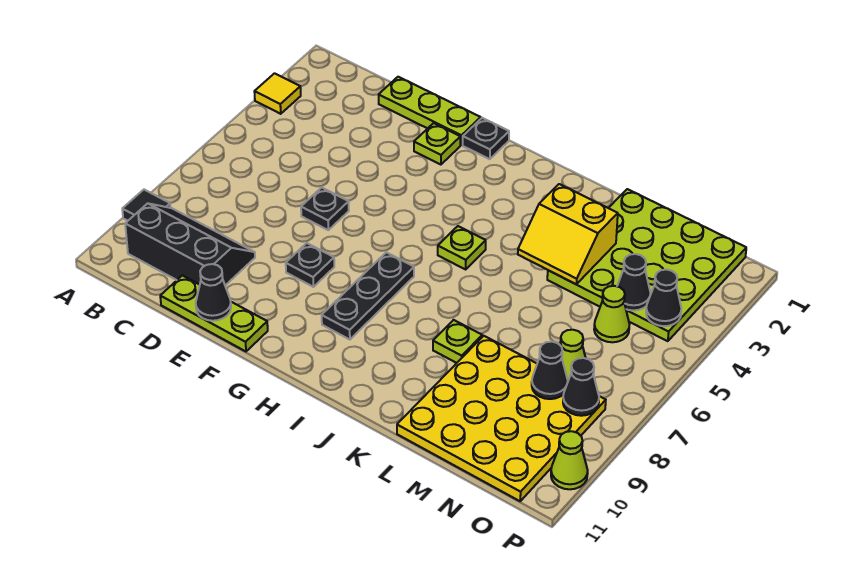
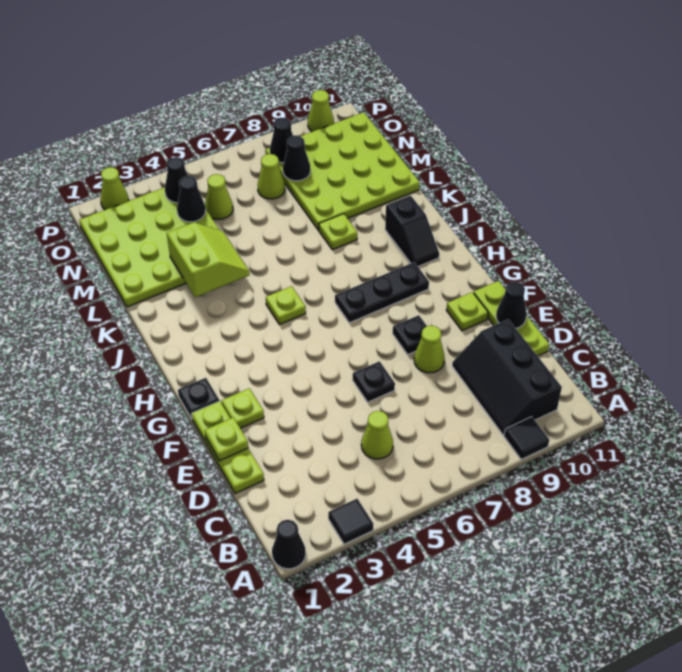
none -> black 1x1 cone [272,520,306,569]
yellow 1x1 tile [254,73,301,114] -> black 1x1 tile [328,499,373,544]
none -> lime 1x1 cone [361,411,393,459]
none -> lime 1x1 plate [205,417,248,461]
none -> lime 1x1 cone [414,326,445,373]
none -> lime 1x1 plate [446,292,488,331]
none -> black 1x2 slope [385,196,439,266]
yellow 2x2 slope [518,184,618,284] -> lime 2x2 slope [167,222,250,297]
yellow 4x4 plate [397,336,606,501] -> lime 4x4 plate [265,112,420,230]
none -> lime 1x1 cone [100,167,129,210]

